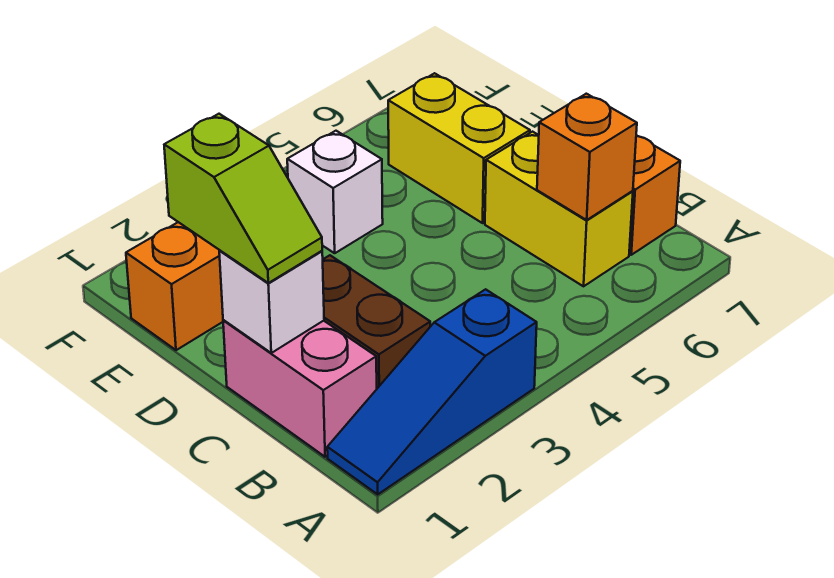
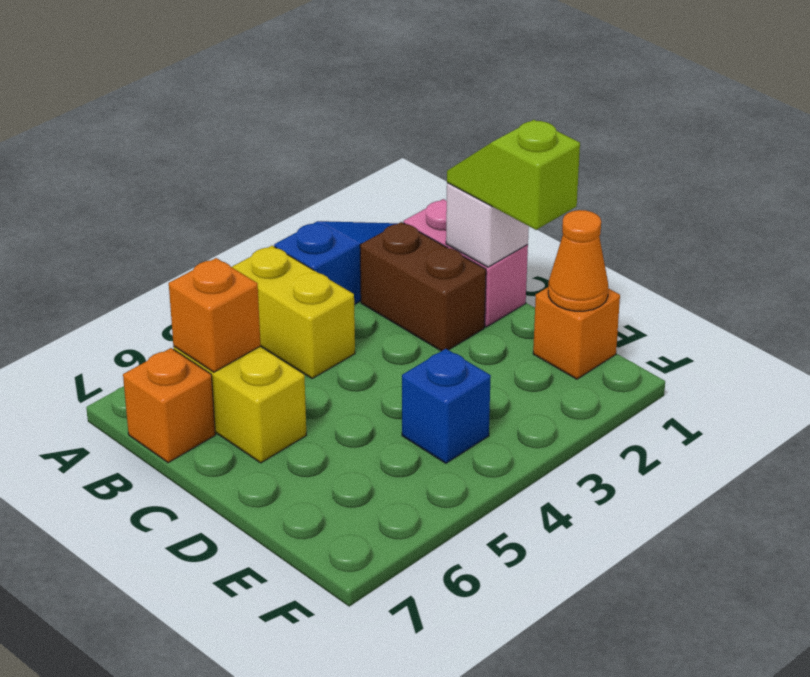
yellow 1x2 brick [388,73,530,223] -> yellow 1x2 brick moved to [232,246,355,379]
none -> orange 1x1 cone [548,210,608,311]
white 1x1 brick [287,131,383,253] -> blue 1x1 brick [402,349,491,463]

